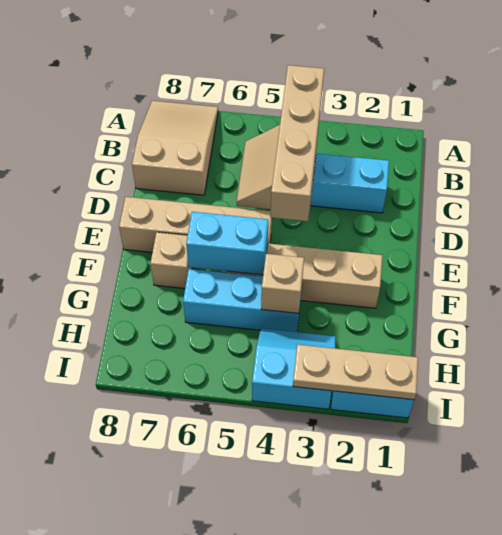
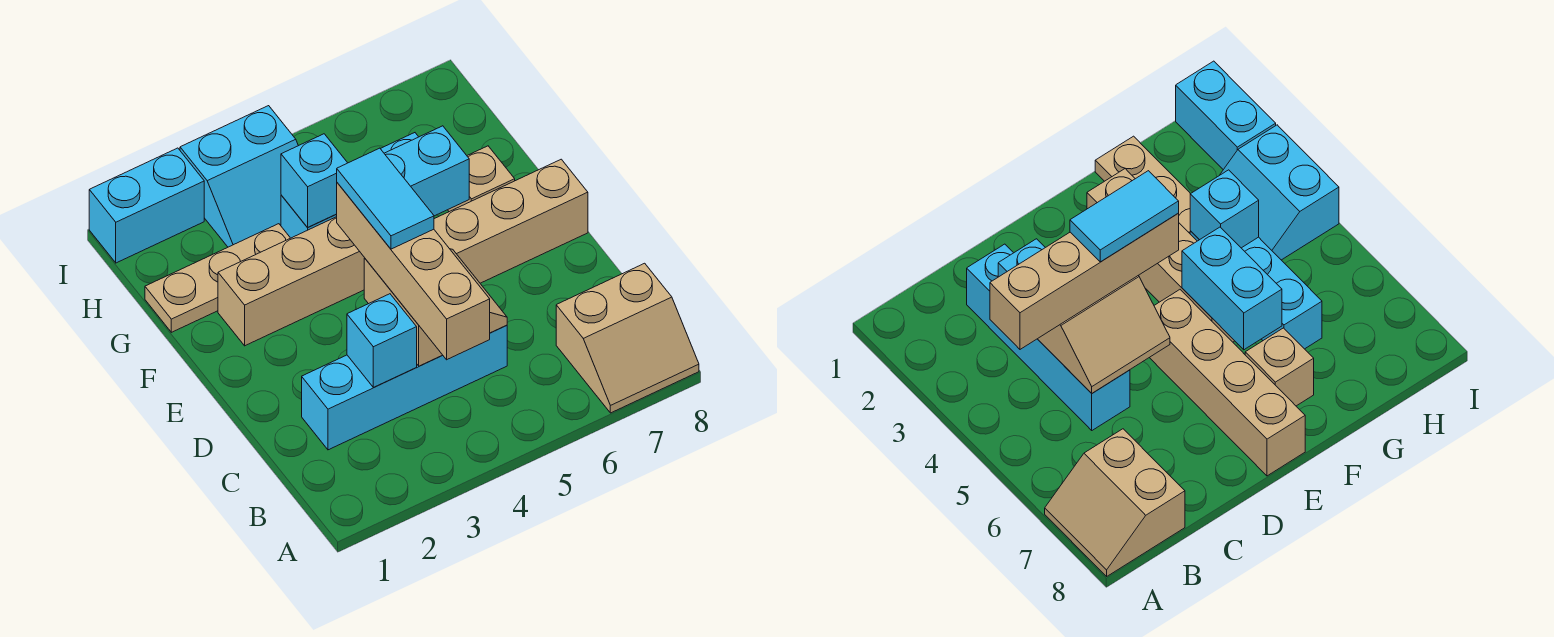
tan 2x3 slope [132,101,218,195] -> tan 2x2 slope [556,263,699,413]
none -> cyan 1x1 brick [347,294,417,387]
none -> cyan 1x2 tile [337,148,434,249]
tan 1x1 brick [261,254,304,313] -> cyan 1x1 brick [281,134,347,228]
tan 1x3 plate [293,344,418,400] -> tan 1x3 plate moved to [145,224,290,332]

